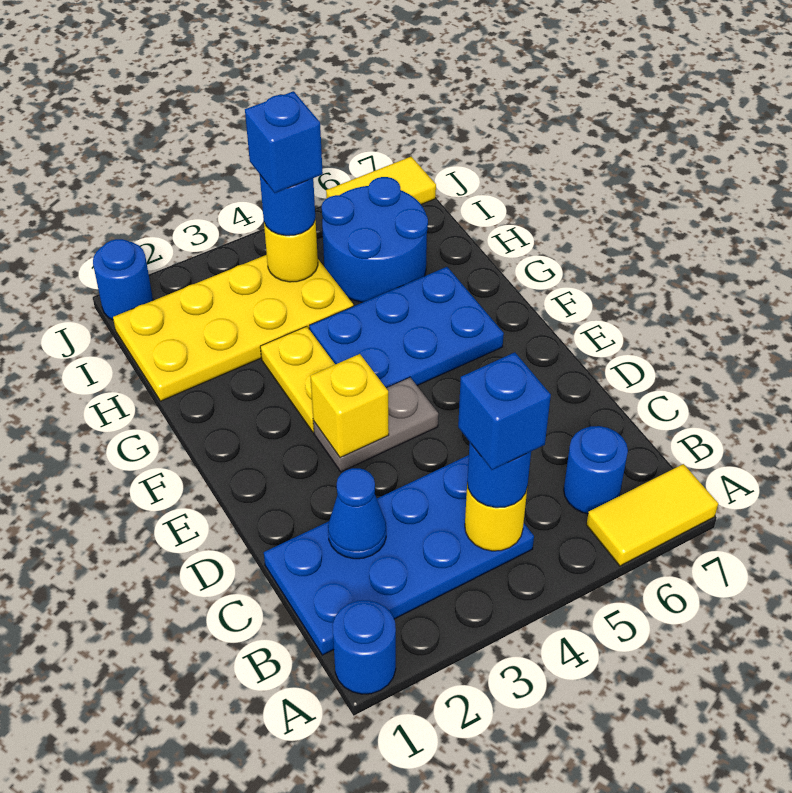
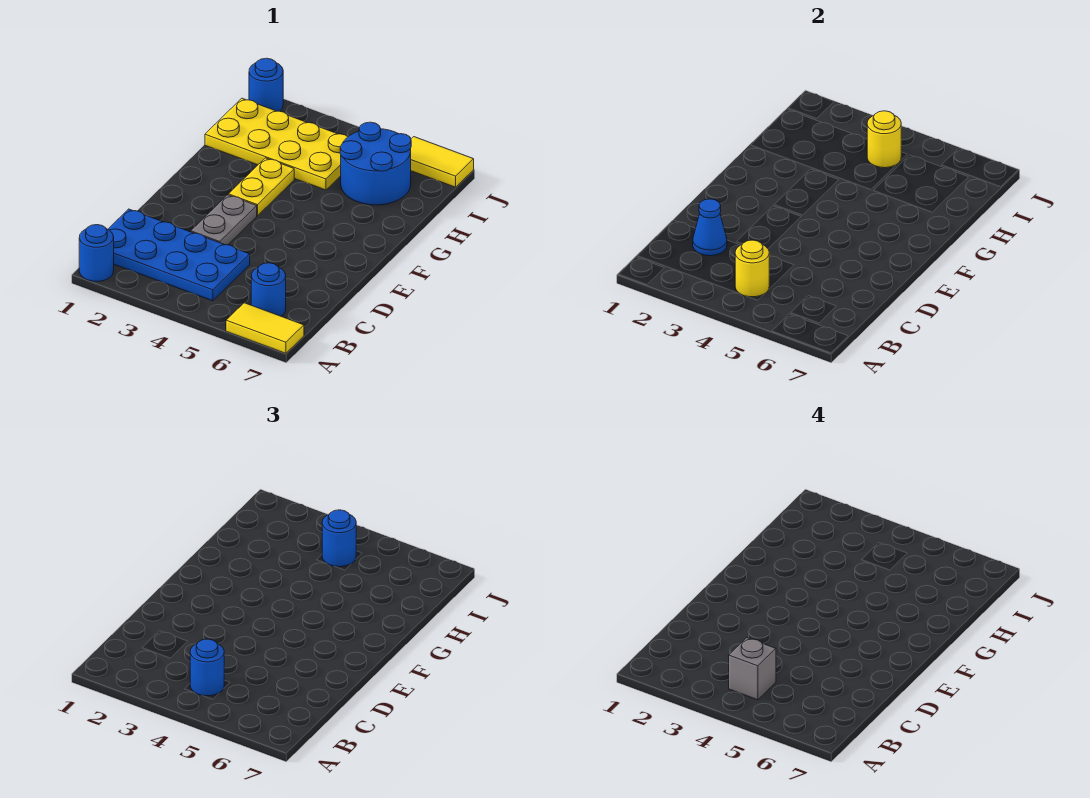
blue 1x1 brick [458,352,551,470] -> grey 1x1 brick [729,638,776,700]
grey 1x2 plate [313,377,438,472] -> grey 1x2 plate turned to [191,195,257,245]
yellow 1x1 brick [310,354,389,458] -> none
blue 2x3 plate [309,267,504,388] -> none
blue 1x1 brick [245,91,323,193] -> none

